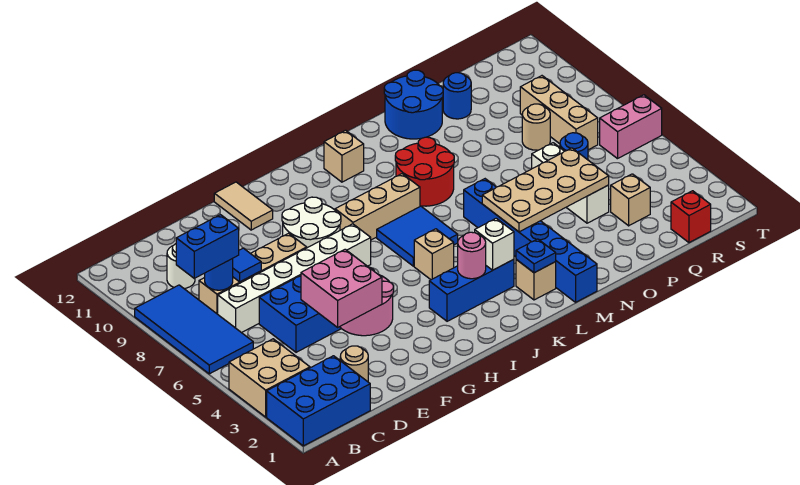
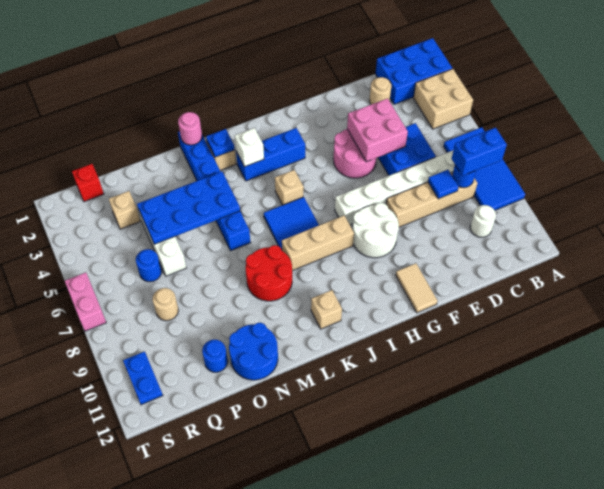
pink 1x1 round brick [458,232,486,279] -> pink 1x1 round brick moved to [178,112,202,145]
tan 2x4 plate [482,148,609,232] -> blue 2x4 plate [137,172,240,244]
tan 1x3 brick [520,76,598,150] -> none
pink 1x2 brick [600,95,662,159] -> pink 1x2 brick turned to [65,272,106,331]
none -> blue 1x2 plate [123,351,163,405]

